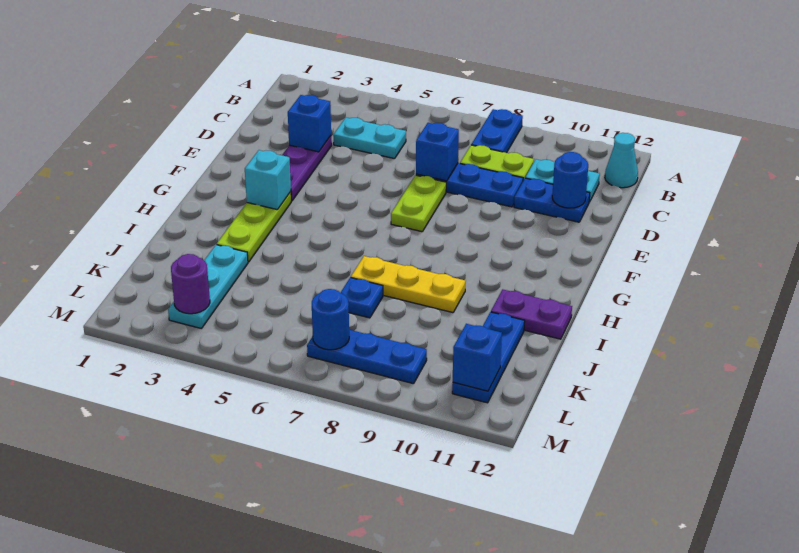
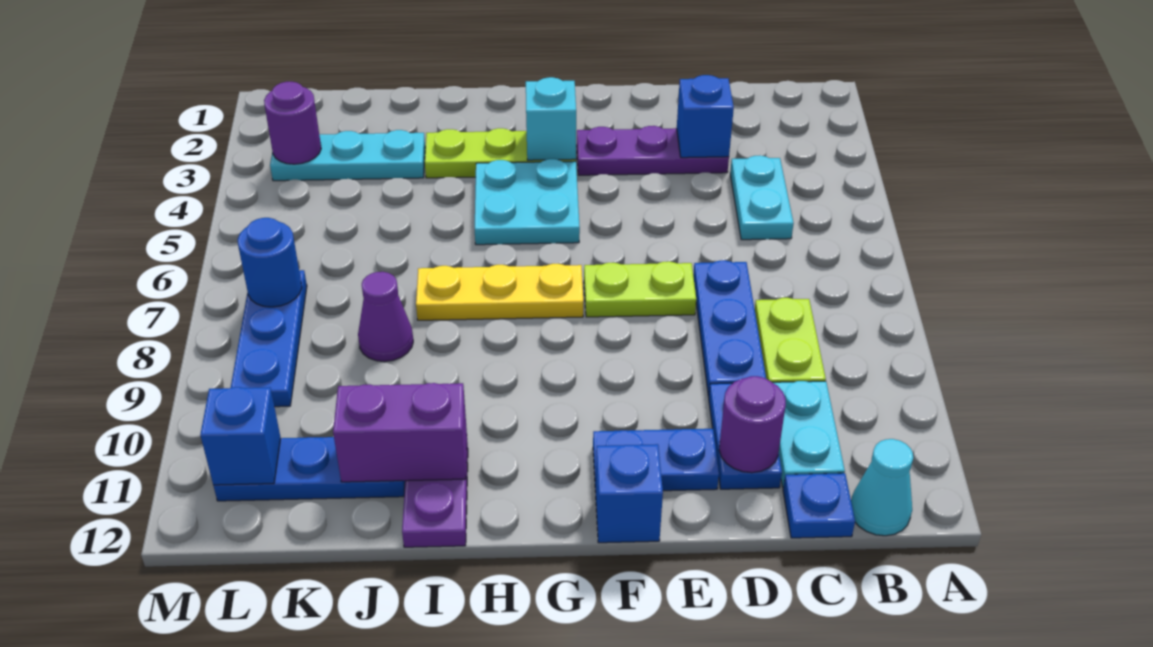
blue 1x2 plate [471,109,523,153] -> blue 1x2 plate moved to [593,429,719,492]
blue 1x1 brick [416,123,459,181] -> blue 1x1 brick moved to [595,444,663,543]
blue 1x1 round brick [552,152,588,208] -> purple 1x1 round brick [719,376,786,473]
none -> cyan 2x2 plate [475,159,580,245]
yellow 1x3 plate [351,256,465,313] -> yellow 1x3 plate turned to [416,264,583,320]
none -> purple 1x2 brick [333,383,467,482]
blue 1x1 plate [341,278,383,318] -> blue 1x1 plate moved to [783,473,855,538]
none -> purple 1x1 cone [358,272,413,362]

